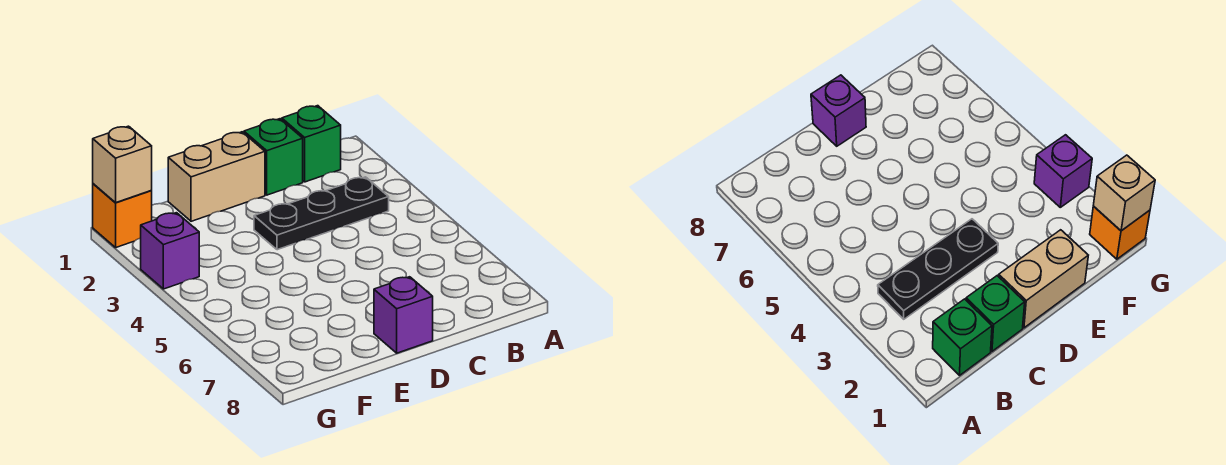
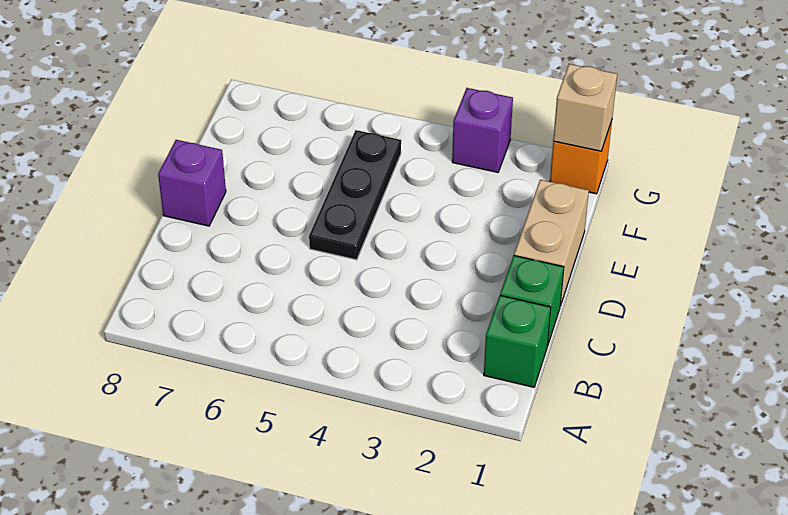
black 1x3 plate [254,177,389,250] -> black 1x3 plate moved to [309,130,401,260]

